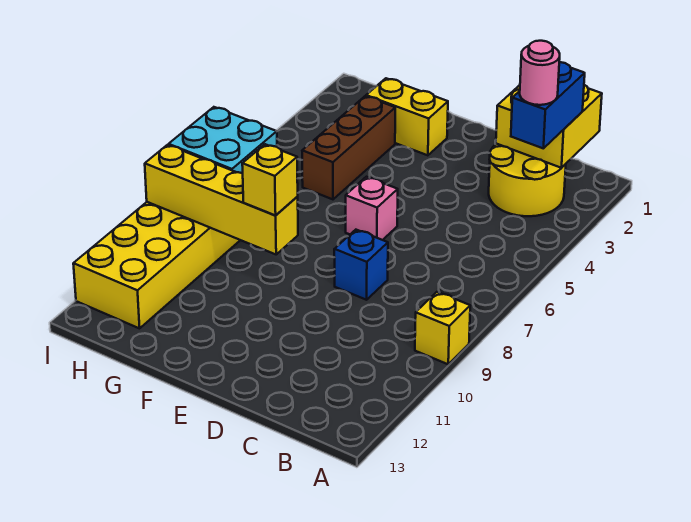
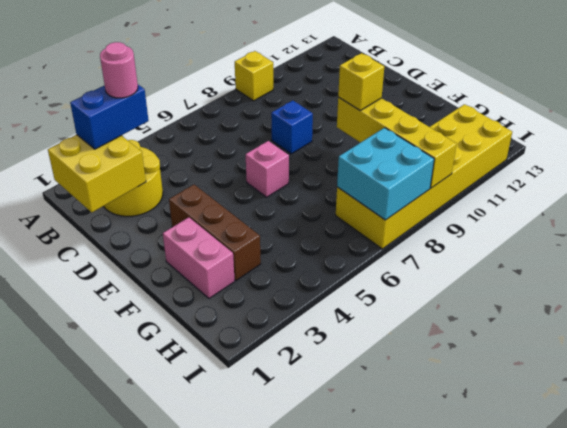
yellow 1x2 brick [366,78,448,155] -> pink 1x2 brick [163,217,235,298]
brown 1x3 brick [302,96,395,199] -> brown 1x3 brick turned to [169,185,261,281]

